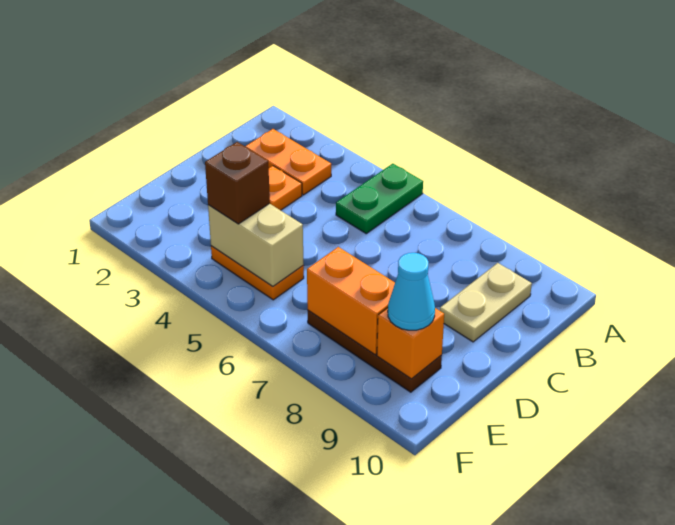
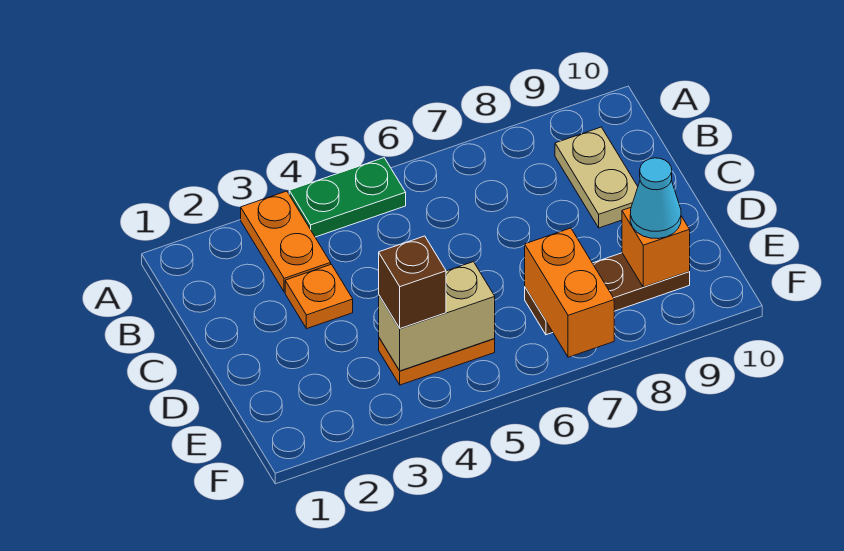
green 1x2 plate [336,164,423,234] -> green 1x2 plate turned to [289,158,406,237]
orange 1x2 plate [245,129,331,195] -> orange 1x2 plate turned to [241,191,331,292]
orange 1x2 brick [307,247,395,355] -> orange 1x2 brick turned to [525,228,614,357]

